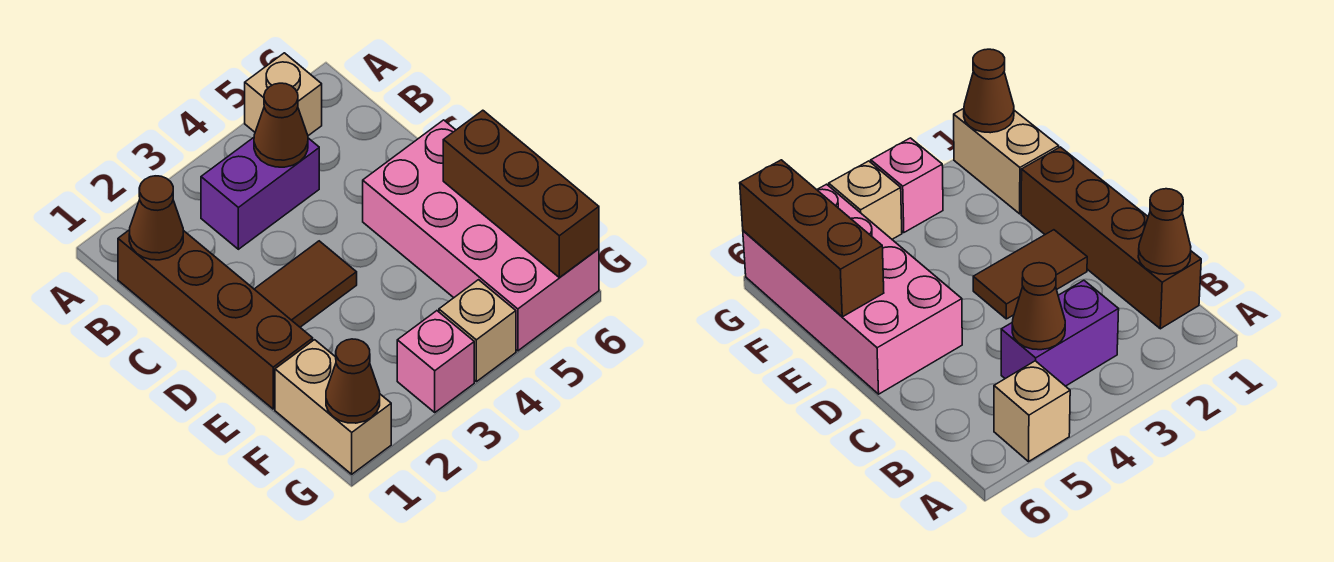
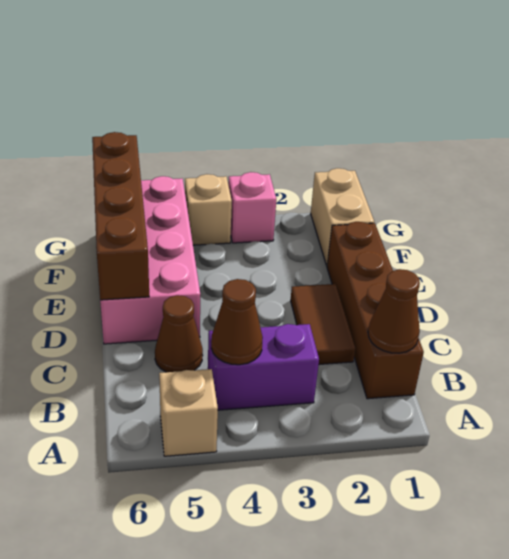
brown 1x2 tile [254,241,357,327] -> brown 1x2 tile turned to [291,284,355,365]
brown 1x3 brick [443,110,599,277] -> brown 1x4 brick [92,132,149,300]
brown 1x1 cone [326,339,380,423] -> brown 1x1 cone moved to [155,295,203,372]

